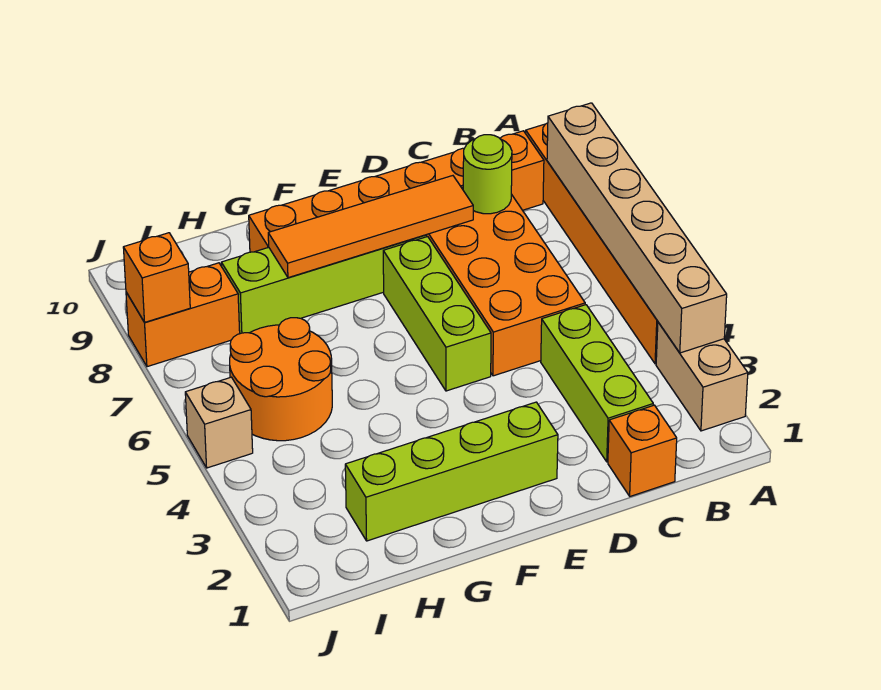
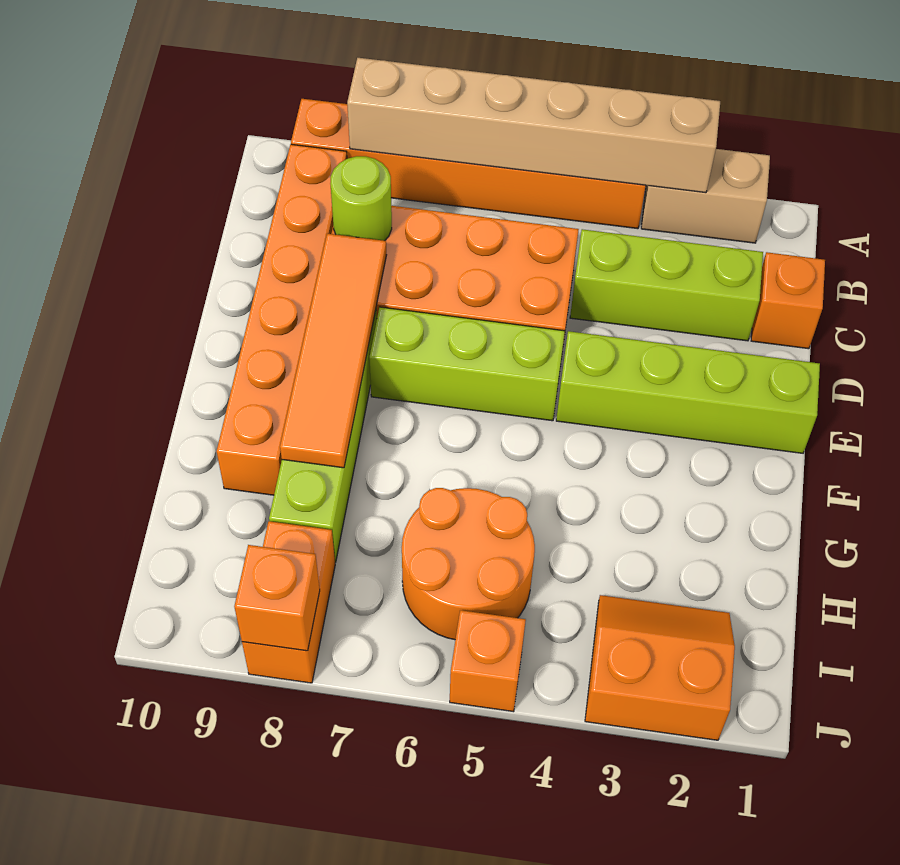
lime 1x4 brick [345,402,558,541] -> lime 1x4 brick turned to [556,331,820,453]
none -> orange 2x2 slope [585,595,735,740]
tan 1x1 brick [185,377,253,468] -> orange 1x1 brick [450,610,526,712]

